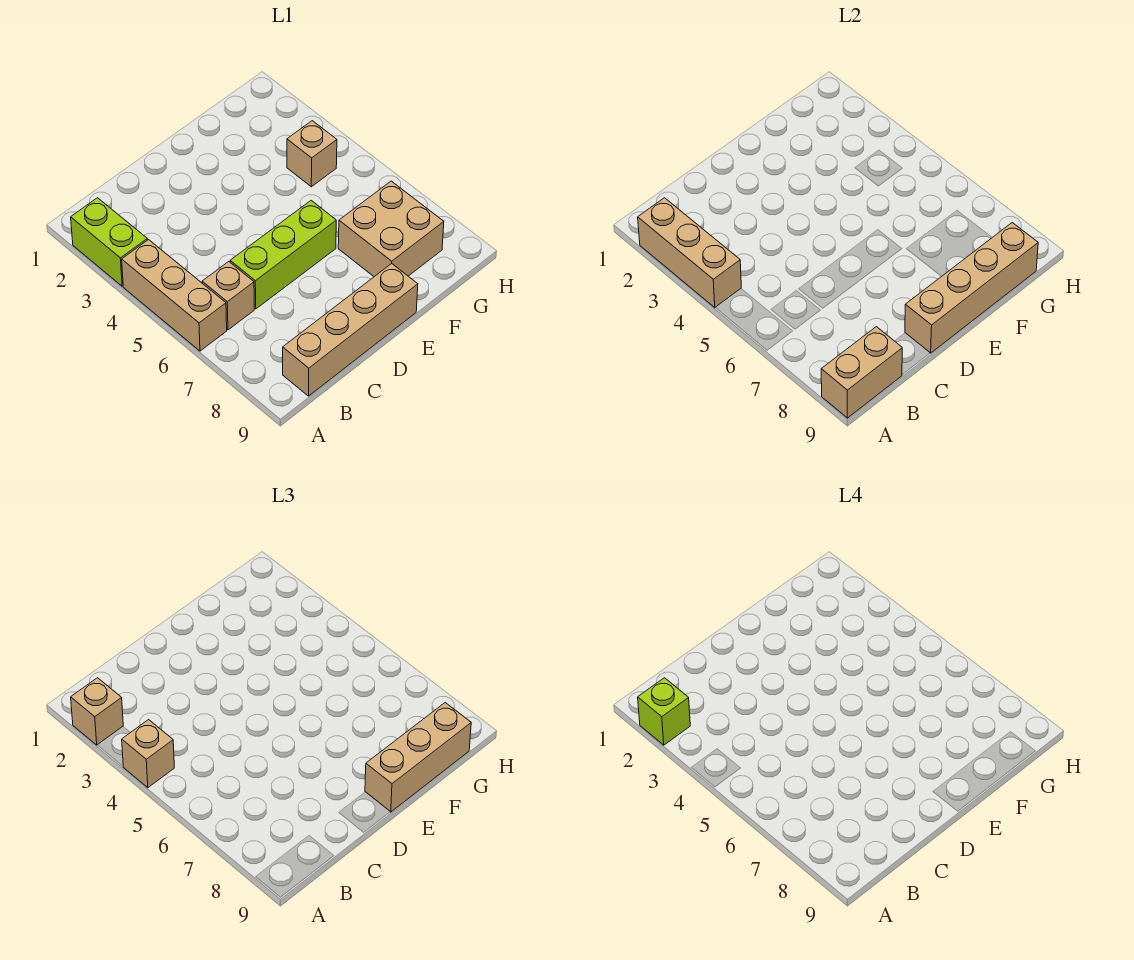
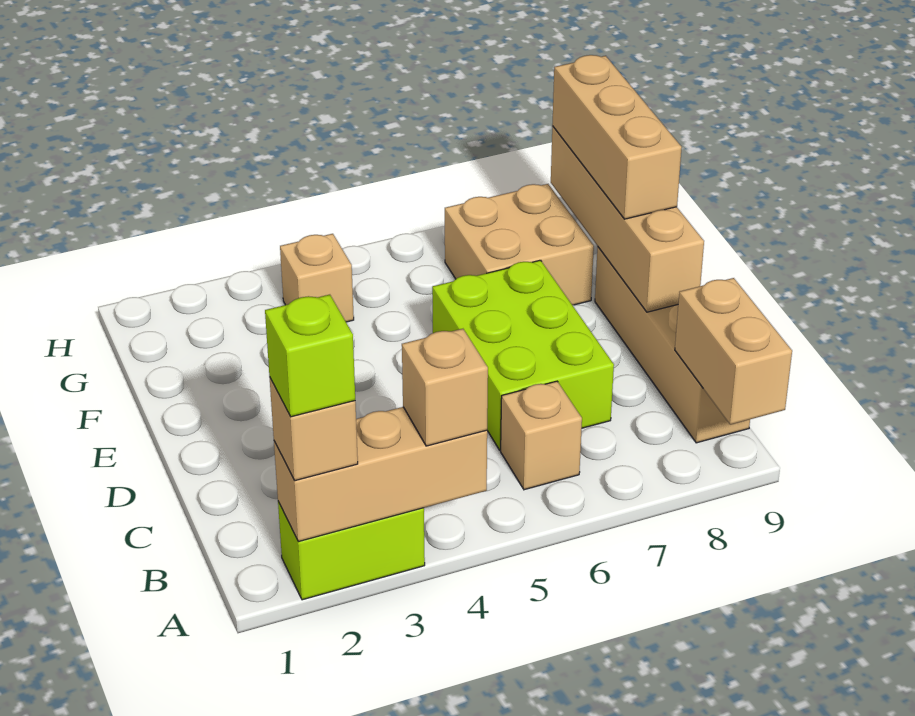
tan 1x3 brick [122,240,227,351] -> none
lime 1x3 brick [230,201,336,309] -> lime 2x3 brick [432,260,614,450]

